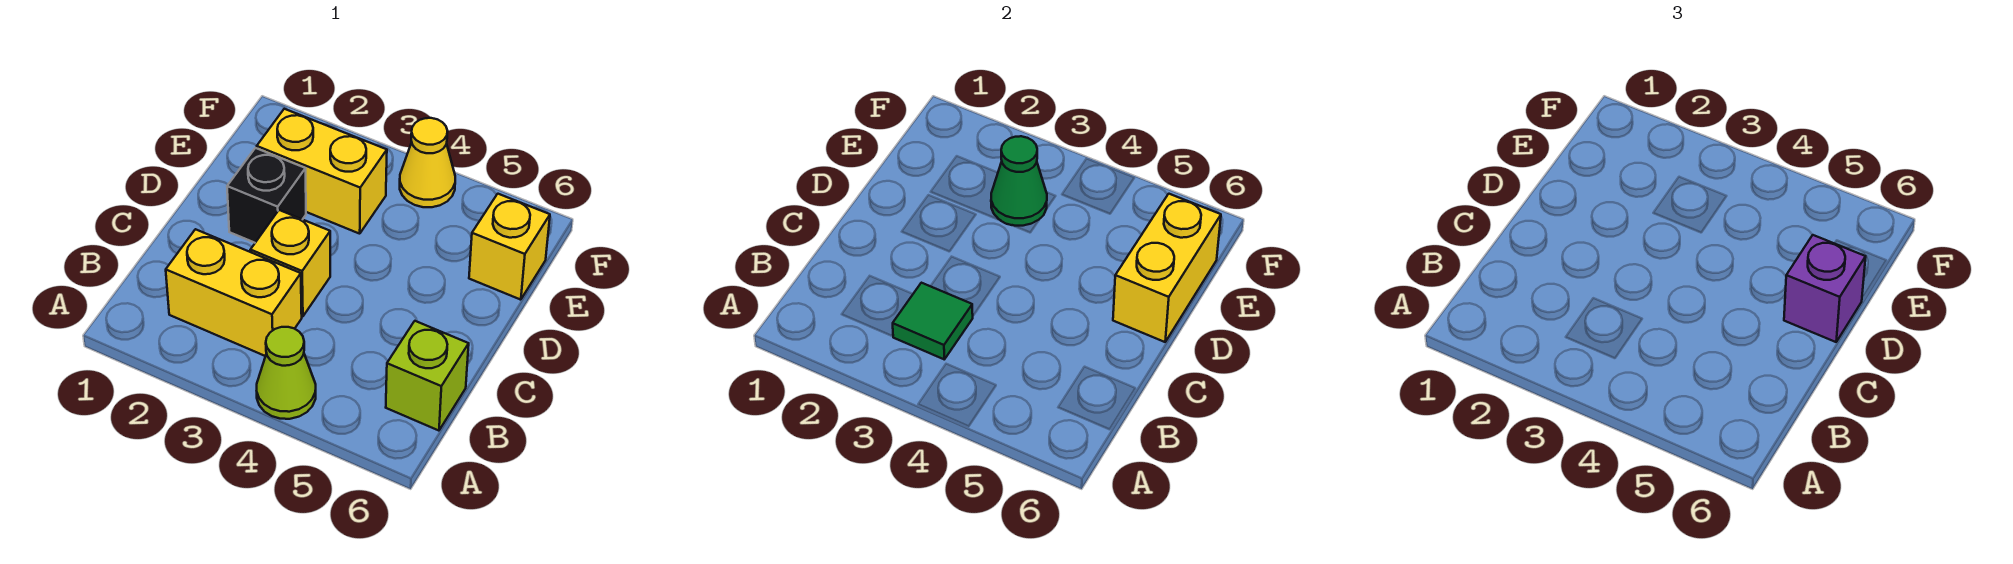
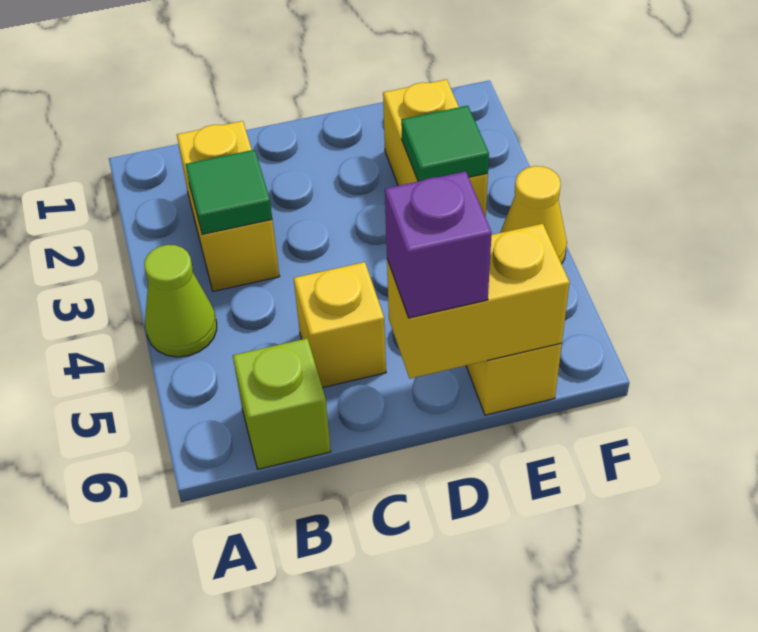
yellow 1x1 brick [251,210,330,316] -> yellow 1x1 brick moved to [294,262,386,388]
black 1x1 brick [227,148,306,243] -> none
green 1x1 cone [991,136,1047,226] -> green 1x1 tile [401,106,489,181]

